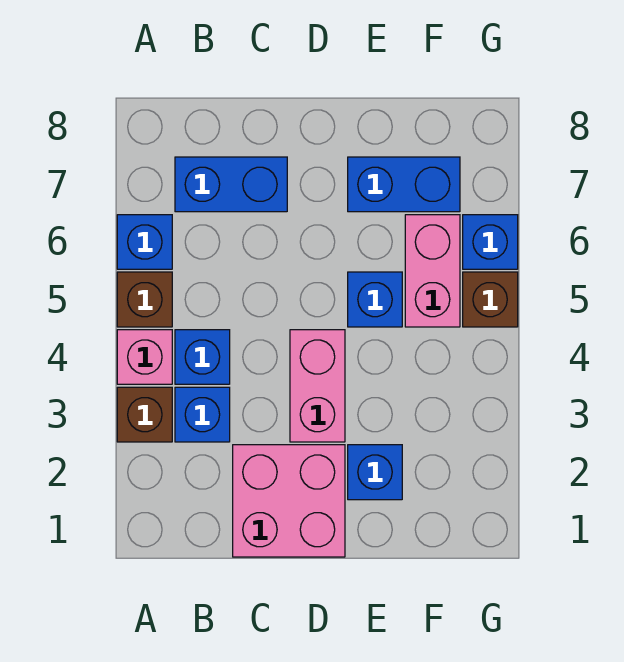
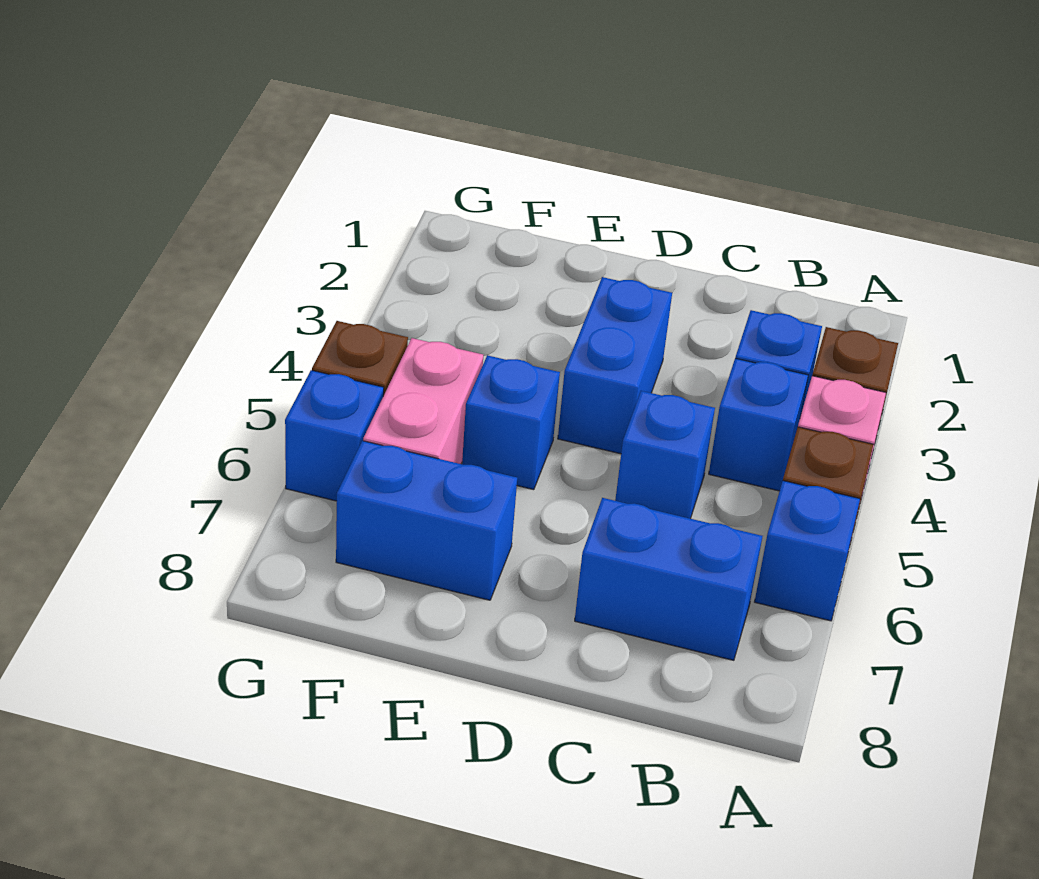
pink 2x2 brick [233,445,345,557] -> none
pink 1x2 brick [290,330,345,442] -> blue 1x2 brick [558,277,672,454]
blue 1x1 brick [348,445,402,500] -> blue 1x1 brick moved to [615,391,715,519]

